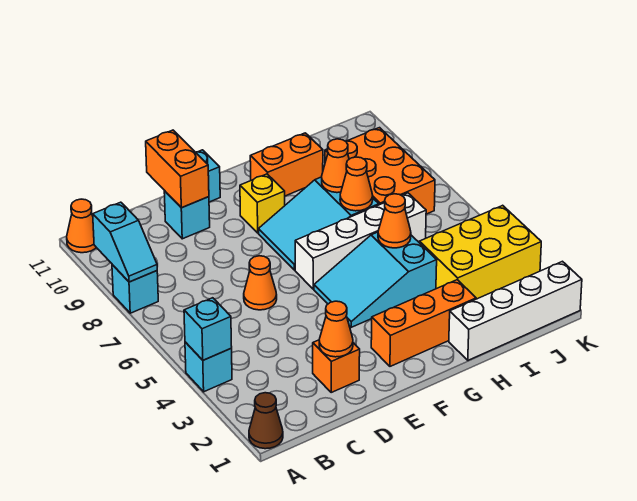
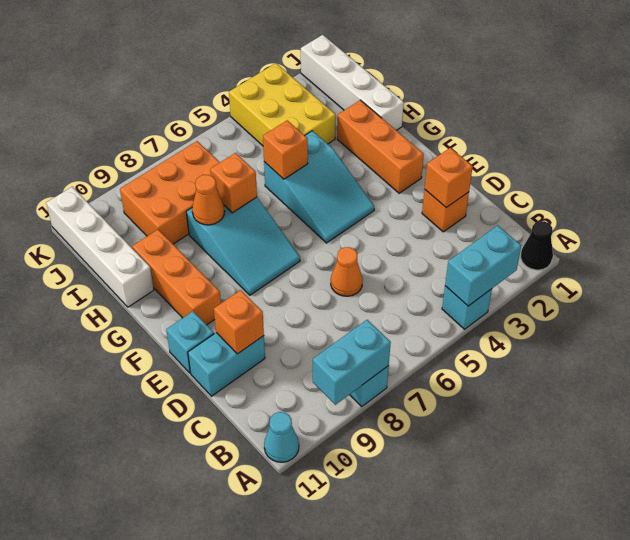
brown 1x1 cone [249,393,283,449] -> black 1x1 cone [521,221,553,270]
cyan 1x1 brick [184,298,232,360] -> cyan 1x2 brick [445,225,521,306]
cyan 1x2 slope [93,202,157,282] -> cyan 1x2 brick [313,320,391,405]
orange 1x1 cone [67,199,96,253] -> cyan 1x1 cone [264,412,299,462]
orange 1x1 cone [319,301,353,357] -> orange 1x1 brick [425,148,473,208]
cyan 1x1 brick [164,191,210,239] -> cyan 1x2 brick [188,333,265,396]
orange 1x2 brick [146,130,209,208] -> orange 1x1 brick [214,290,264,354]
white 1x4 brick [295,193,426,289] -> white 1x4 brick moved to [46,187,154,307]
yellow 1x1 brick [240,174,285,233] -> none
orange 1x2 brick [250,133,323,196] -> orange 1x3 brick [132,230,221,325]
orange 1x1 cone [378,194,411,248] -> orange 1x1 brick [263,120,308,179]
orange 1x1 cone [340,157,373,211] -> orange 1x1 brick [210,153,257,213]

